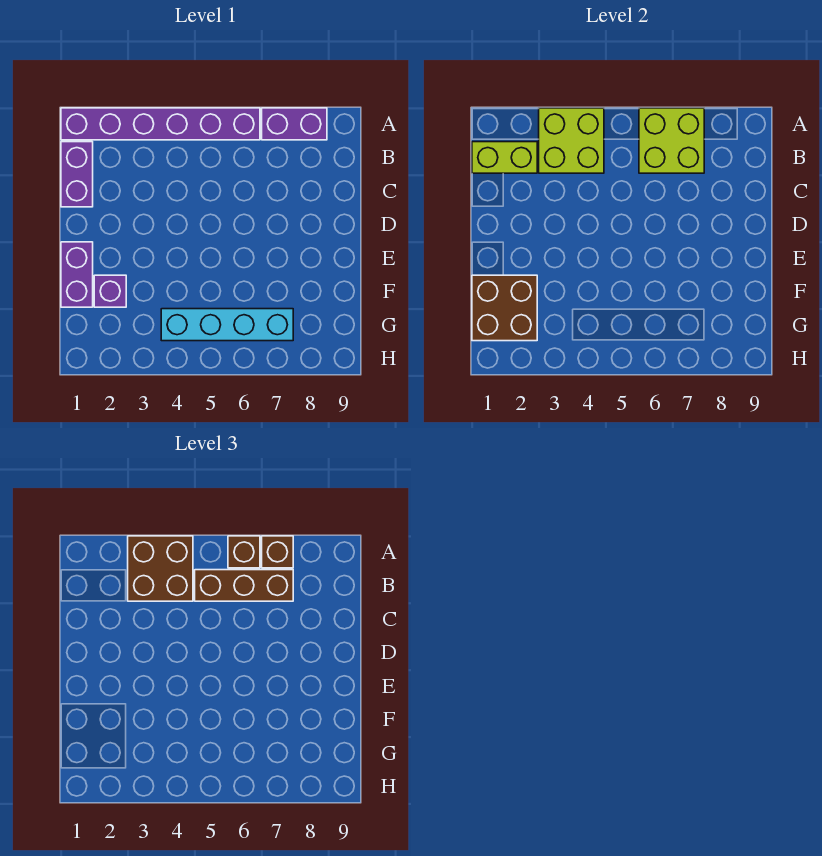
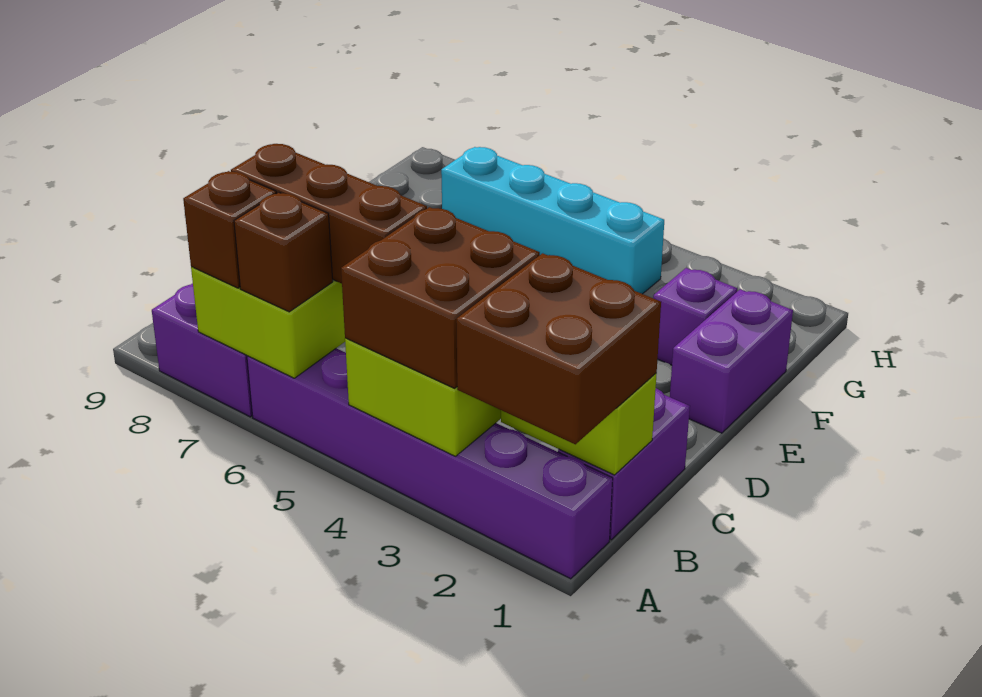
brown 2x2 brick [472,275,537,341] -> brown 2x2 brick moved to [456,253,661,444]

